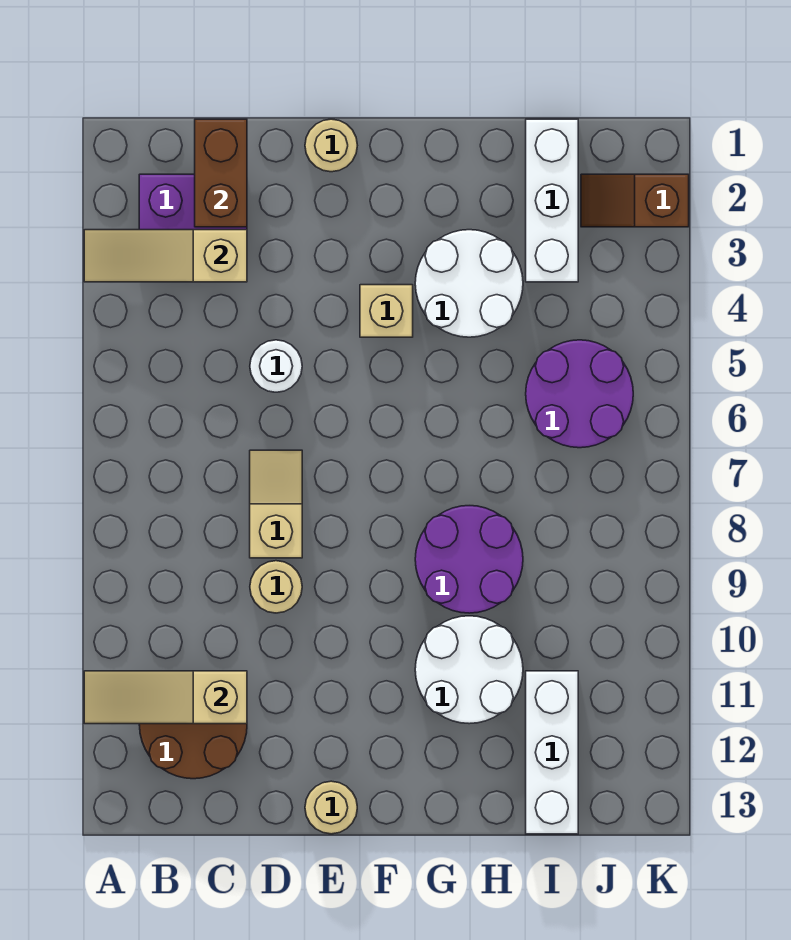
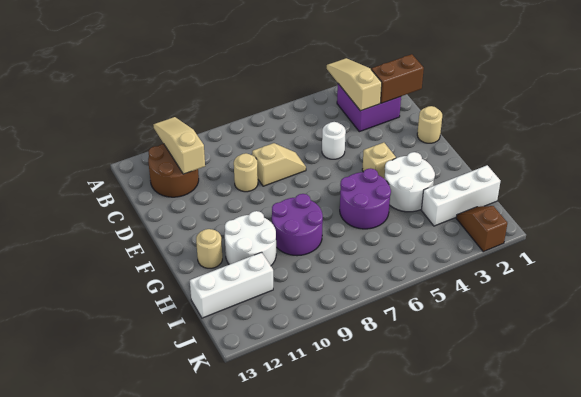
tan 1x1 round brick [305,781,357,834] -> tan 1x1 round brick moved to [196,229,222,268]
purple 2x2 round brick [526,340,633,448] -> purple 2x2 round brick moved to [340,168,391,229]

